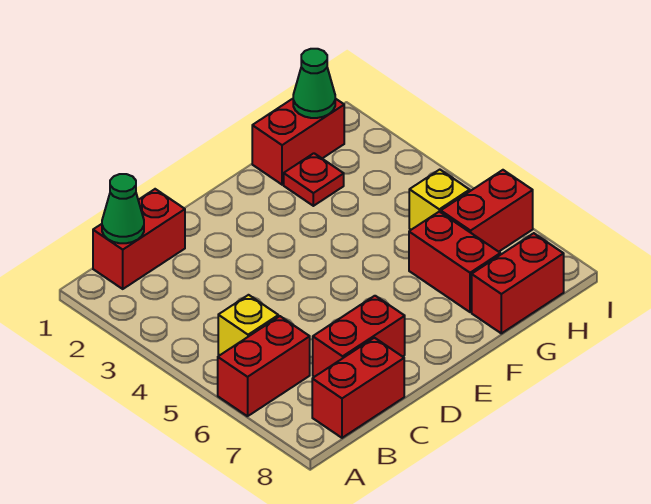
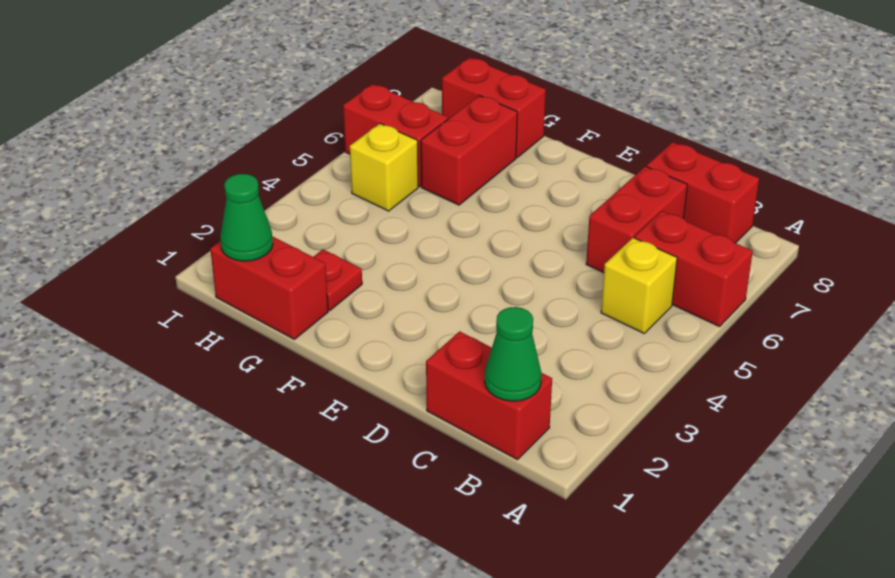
red 1x2 brick [313,296,405,377] -> red 1x2 brick turned to [586,166,687,273]

